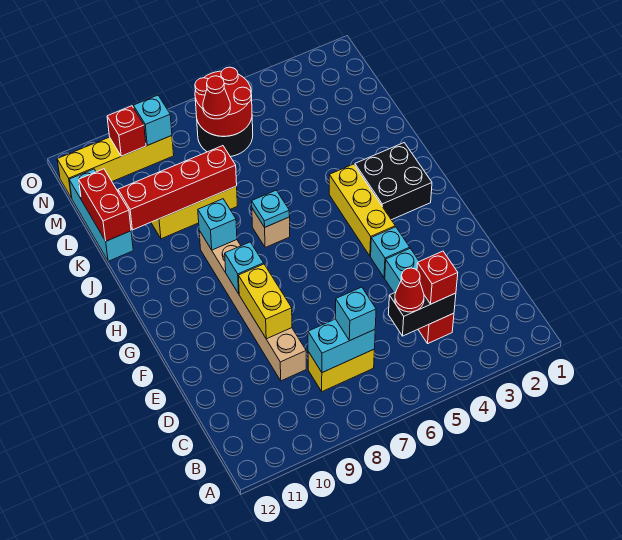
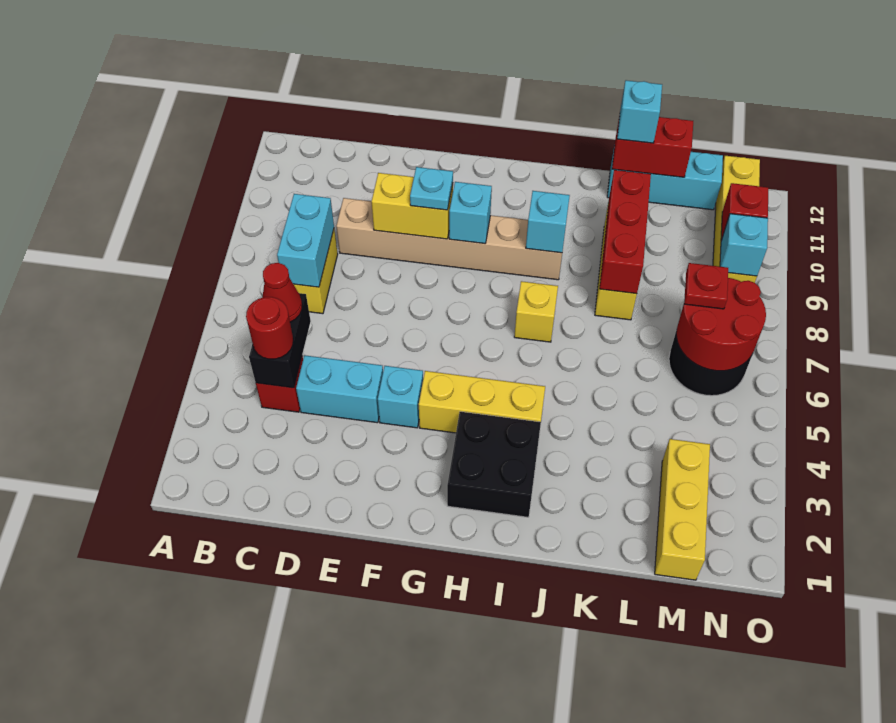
red 1x1 brick [417,251,458,304] -> red 1x1 round brick [246,297,293,359]
cyan 1x1 brick [335,287,376,341] -> cyan 1x1 brick moved to [617,80,662,143]
tan 1x1 brick [252,209,290,248] -> yellow 1x1 brick [514,281,558,342]
cyan 1x1 plate [252,190,290,227] -> cyan 1x1 plate moved to [410,167,453,210]
red 1x4 brick [118,146,237,230] -> red 1x3 brick [600,170,651,294]
none -> yellow 1x3 brick [655,439,710,580]
red 1x1 cone [203,76,230,119] -> red 1x1 plate [684,263,728,309]

